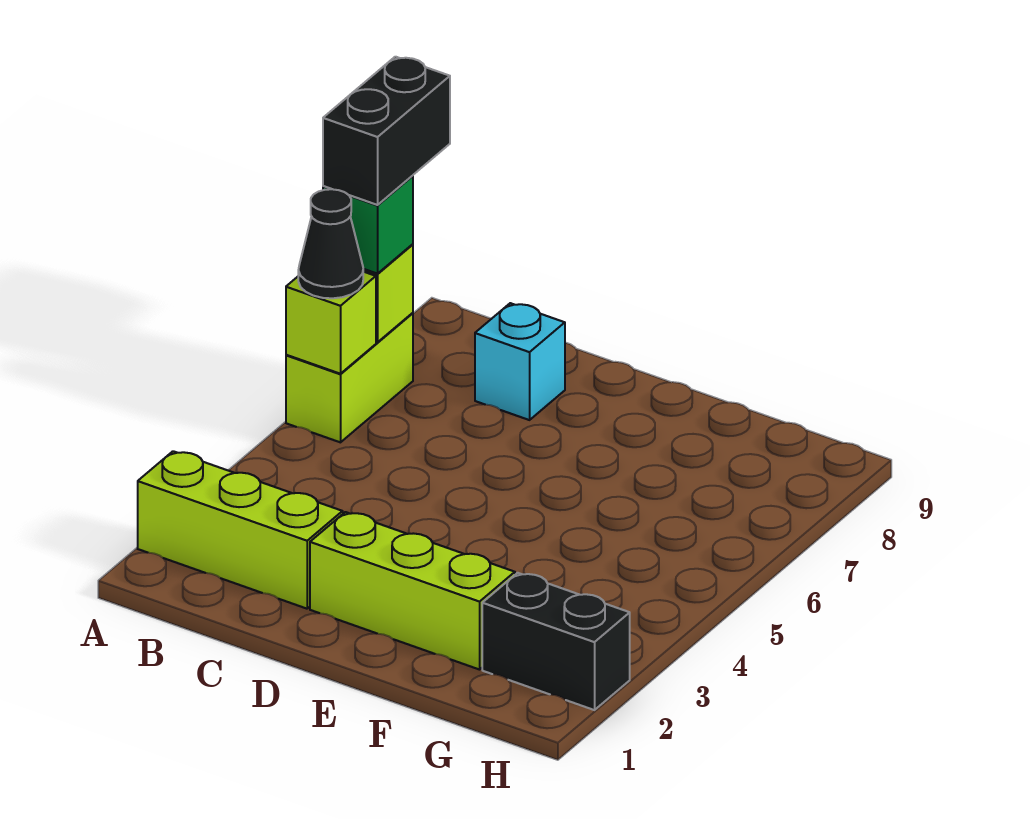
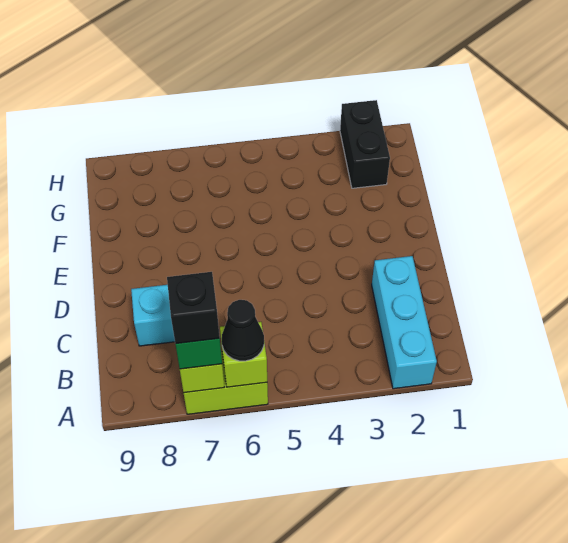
lime 1x3 brick [138,451,343,609] -> cyan 1x3 brick [372,256,437,389]
black 1x2 brick [323,57,450,205] -> black 1x1 brick [167,272,220,344]
lime 1x3 brick [310,512,515,670] -> none

